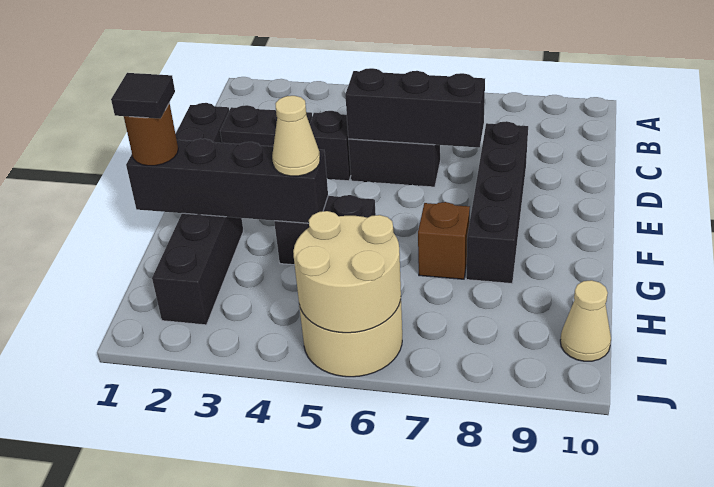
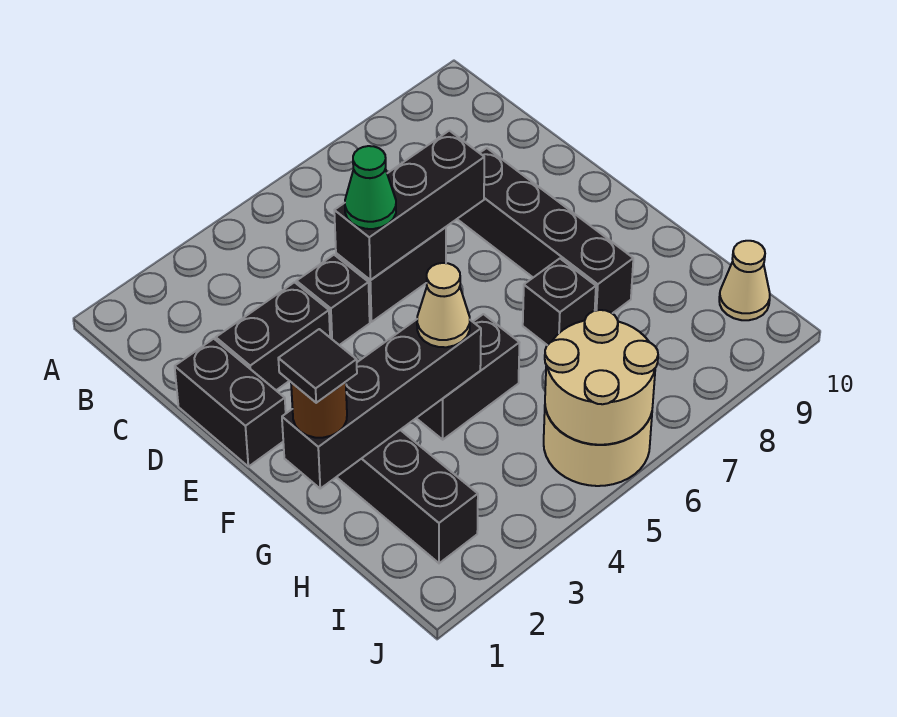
none -> green 1x1 cone [345,146,396,229]
brown 1x1 brick [418,202,470,279] -> black 1x1 brick [523,259,596,345]

